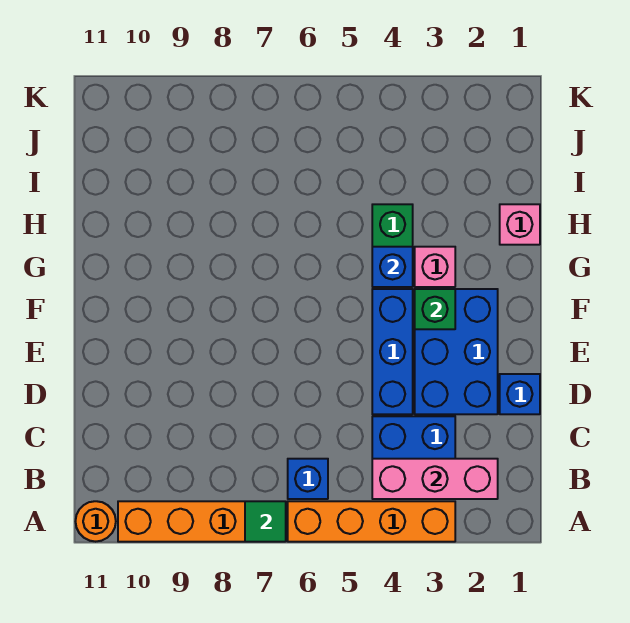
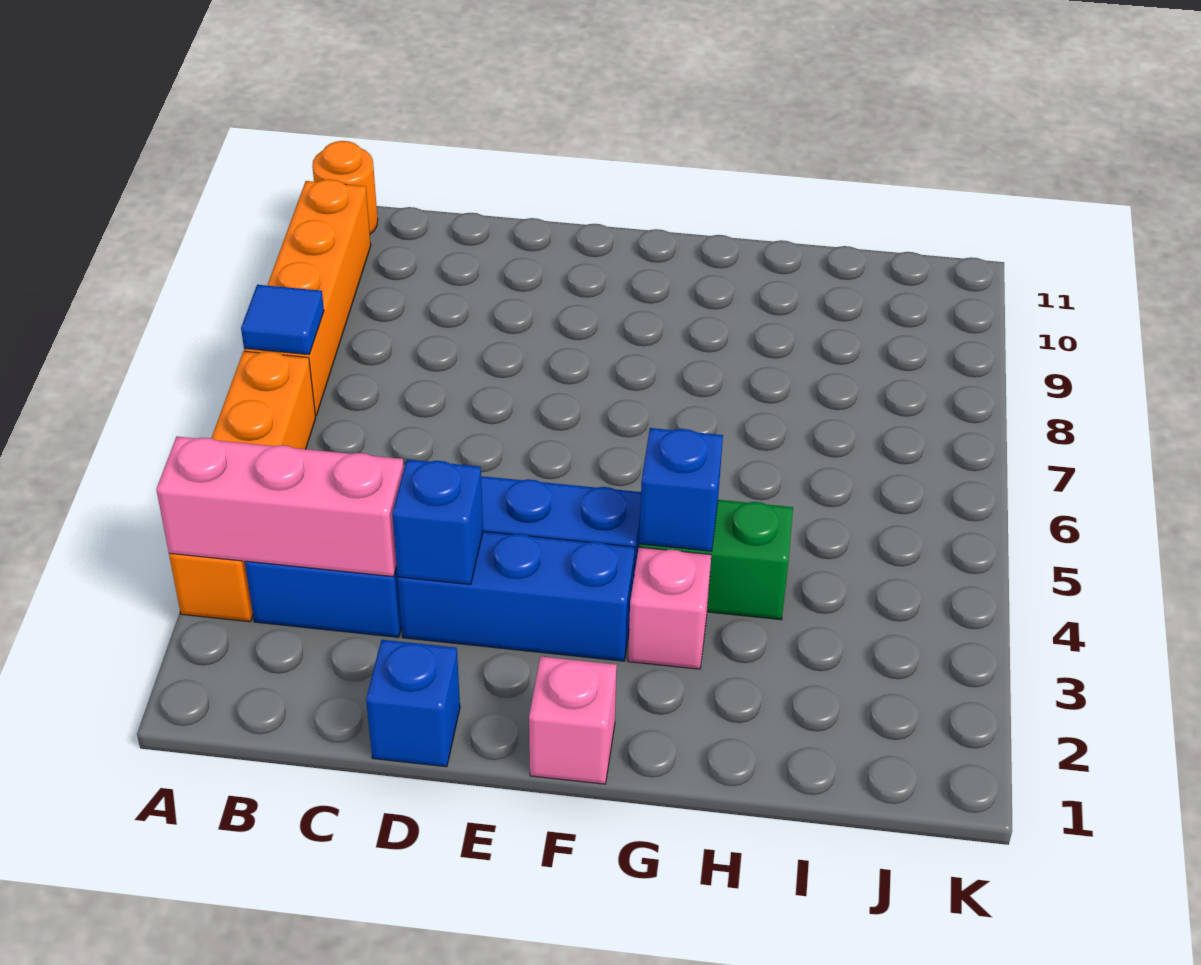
green 1x1 tile [245,501,286,542] -> blue 1x1 tile [241,285,324,355]
pink 1x3 brick [372,459,498,499] -> pink 1x3 brick turned to [156,437,404,577]
blue 1x1 brick [288,459,328,499] -> blue 1x1 brick moved to [392,459,483,585]
blue 2x3 brick [415,289,498,414] -> blue 1x3 brick [398,531,635,661]
green 1x1 brick [415,289,455,329] -> none
pink 1x1 brick [500,204,540,245] -> pink 1x1 brick moved to [529,657,617,784]

